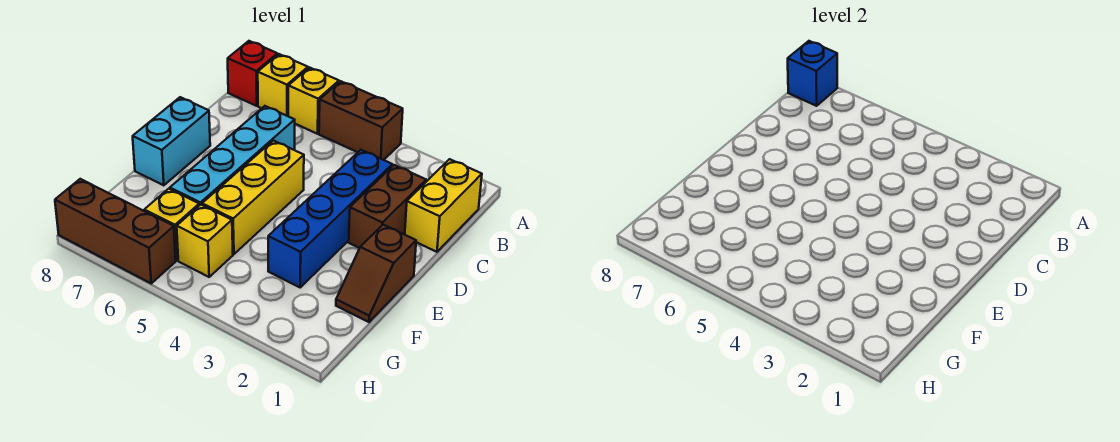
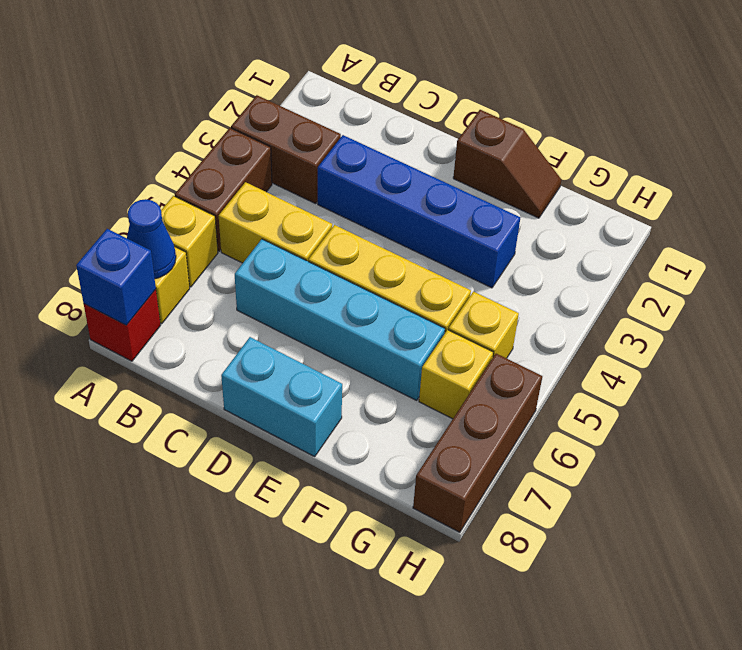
none -> blue 1x1 cone [127,199,176,278]
yellow 1x2 brick [405,159,482,252] -> yellow 1x2 brick moved to [219,182,332,263]
brown 1x2 brick [349,165,426,248] -> brown 1x2 brick moved to [231,95,341,204]

